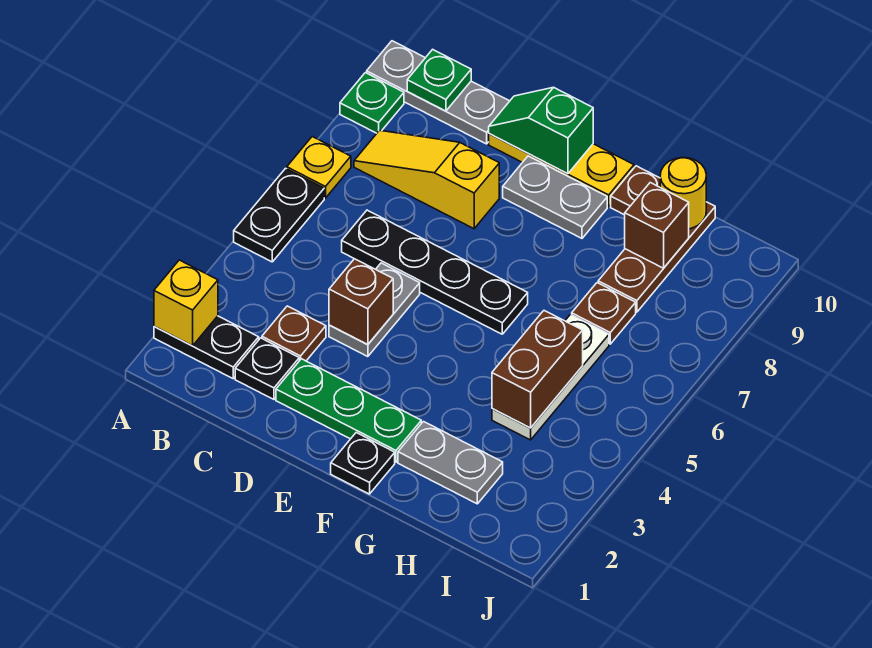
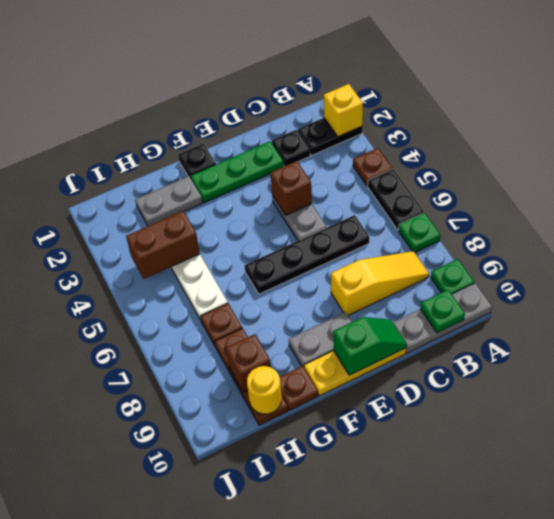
yellow 1x1 plate [287,137,351,198] -> green 1x1 plate [399,213,440,253]
brown 1x1 plate [262,306,326,361] -> brown 1x1 plate moved to [353,148,393,186]
brown 1x2 brick [492,311,583,428] -> brown 1x2 brick turned to [126,211,200,279]

